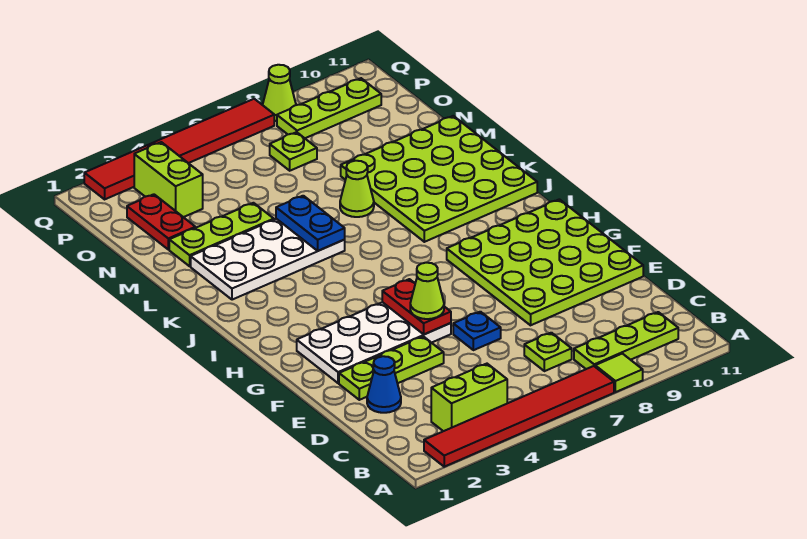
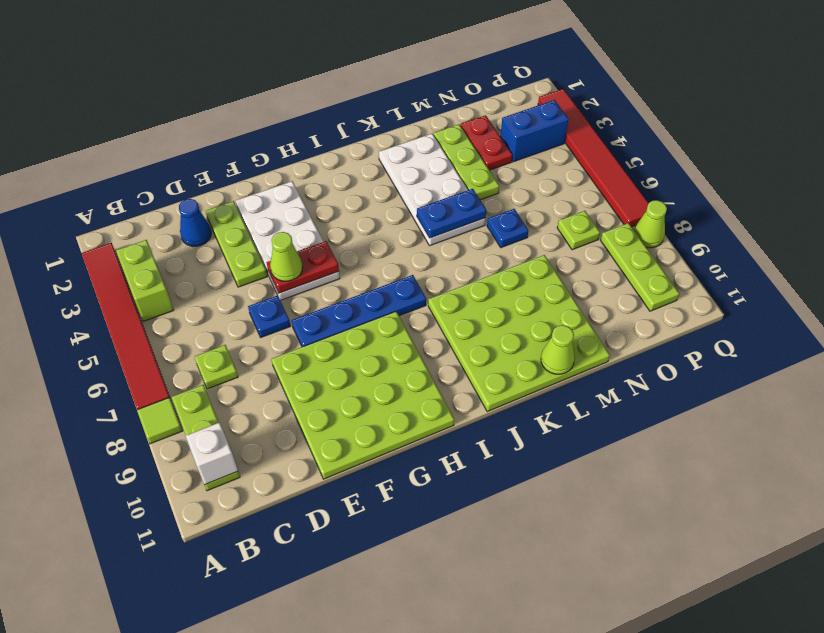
none -> white 1x1 brick [186,422,238,485]
none -> blue 1x4 plate [291,275,426,347]
lime 1x1 cone [340,161,374,217] -> lime 1x1 cone moved to [541,325,575,374]
none -> blue 1x1 plate [487,209,528,248]
red 1x2 plate [127,194,195,250] -> red 1x2 plate turned to [460,115,512,170]
lime 1x2 brick [134,142,203,217] -> blue 1x2 brick [500,100,569,162]

